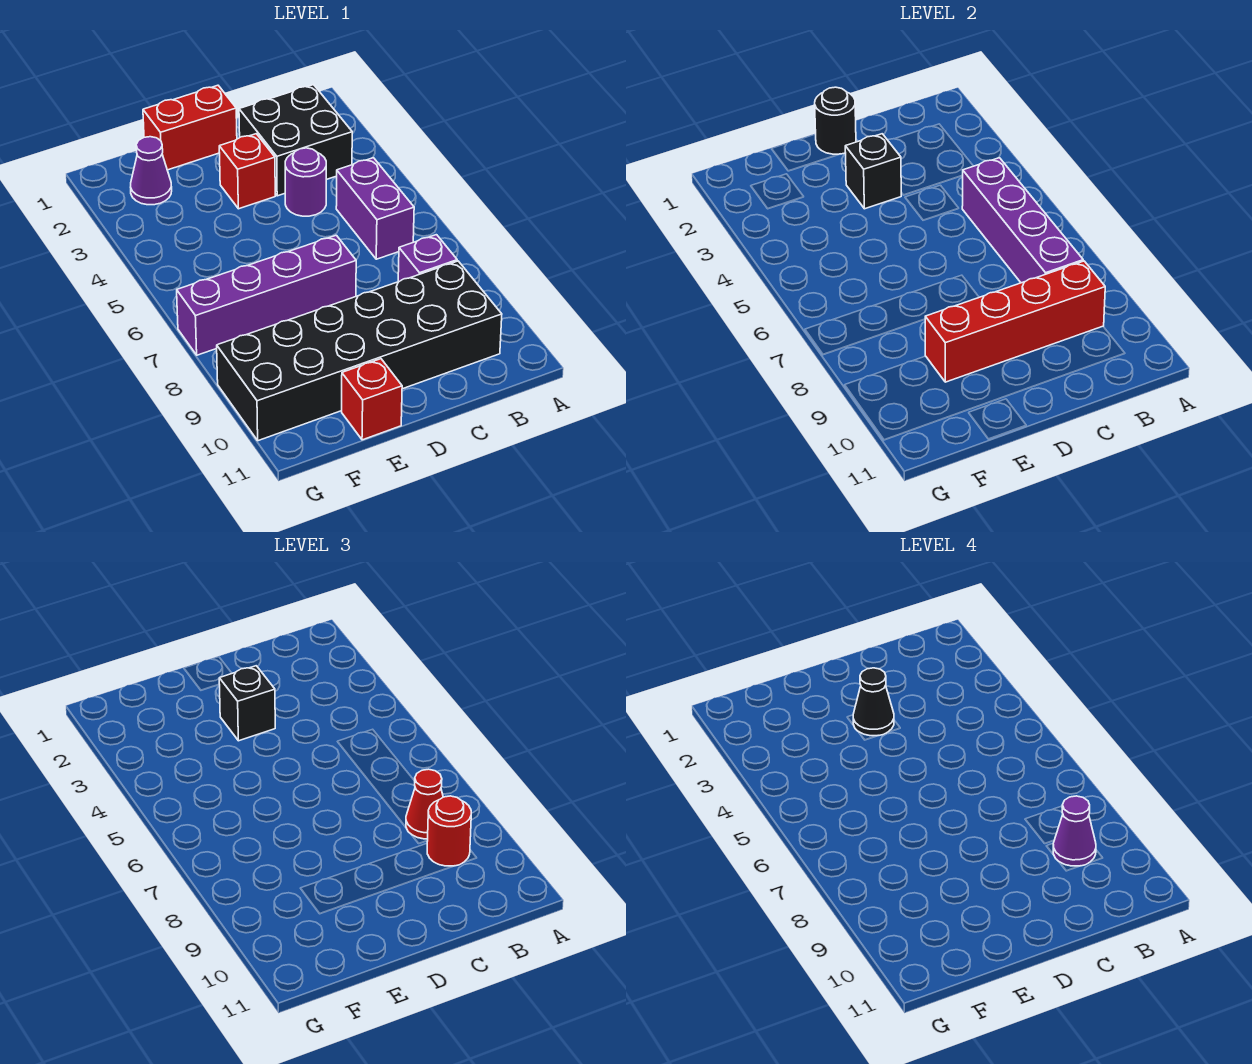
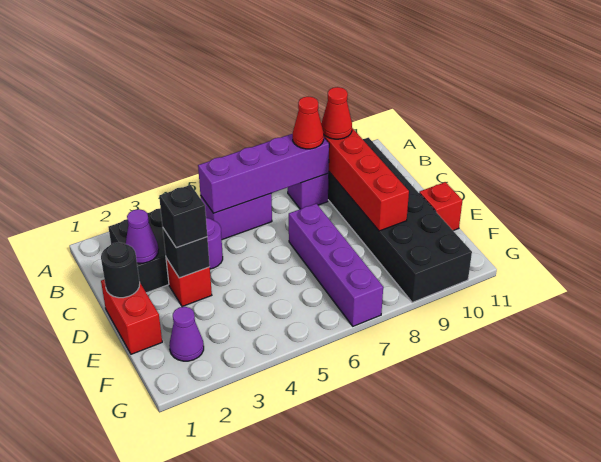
red 1x1 round brick [427,796,471,866] -> red 1x1 cone [321,87,352,139]
purple 1x1 cone [1053,796,1096,866] -> purple 1x1 cone moved to [126,209,159,263]
black 1x1 cone [853,668,894,736] -> none

